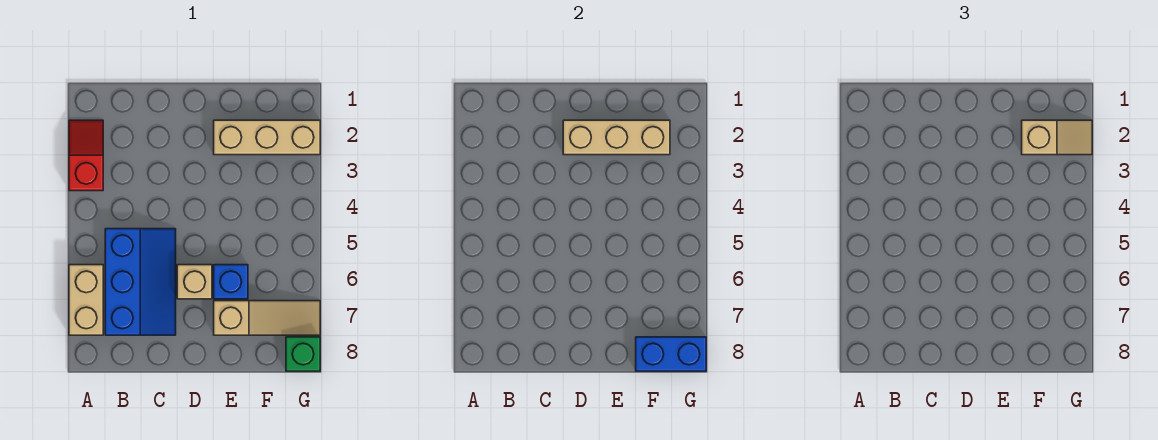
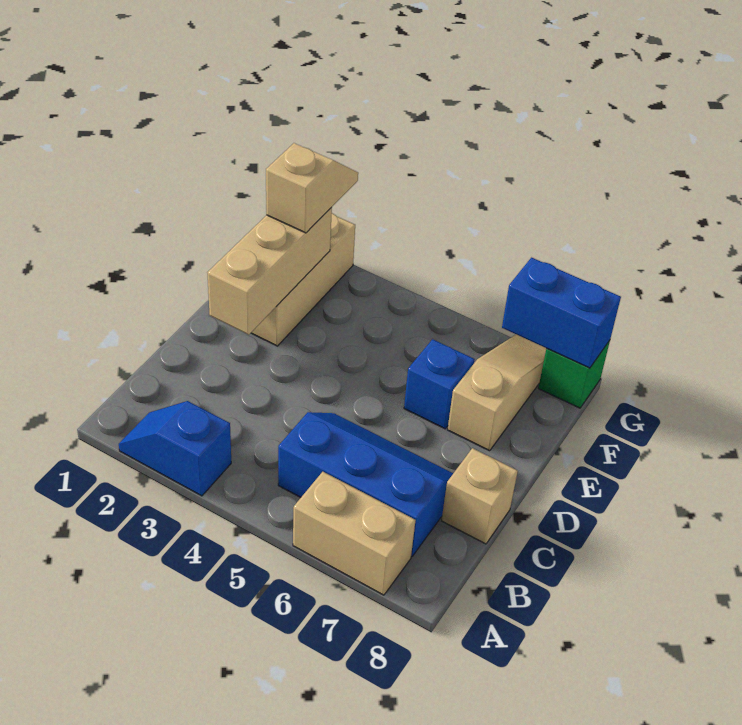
red 1x2 slope [69,120,103,191] -> blue 1x2 slope [119,401,231,496]
tan 1x1 brick [177,265,212,299] -> tan 1x1 brick moved to [442,448,518,544]
blue 1x2 brick [636,337,706,371] -> blue 1x2 brick turned to [502,258,621,368]

